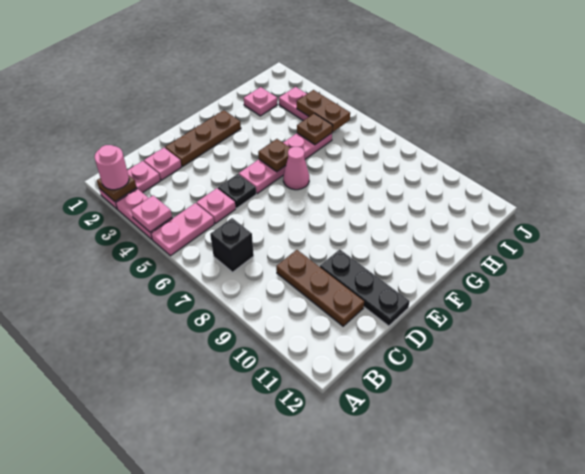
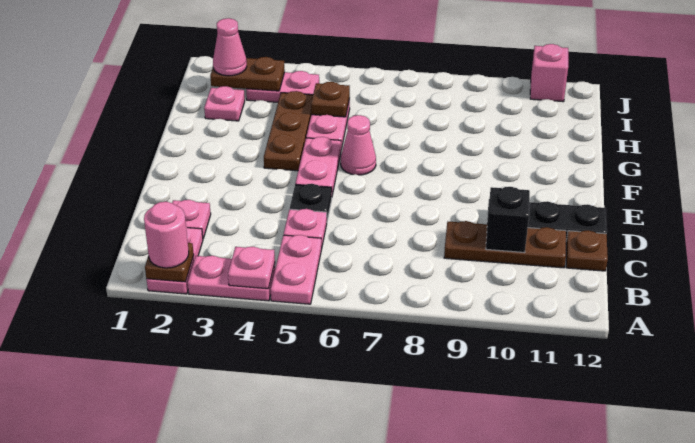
black 1x1 brick [210,218,254,272] -> black 1x1 brick moved to [486,187,530,253]
brown 1x3 plate [165,110,241,166] -> brown 1x3 plate moved to [264,91,313,171]
brown 1x1 plate [258,139,290,172] -> brown 1x1 plate moved to [566,230,608,271]
none -> pink 1x1 cone [213,18,247,76]
brown 1x2 plate [297,90,350,132] -> brown 1x2 plate moved to [210,57,285,91]
none -> pink 1x1 brick [530,44,568,102]

